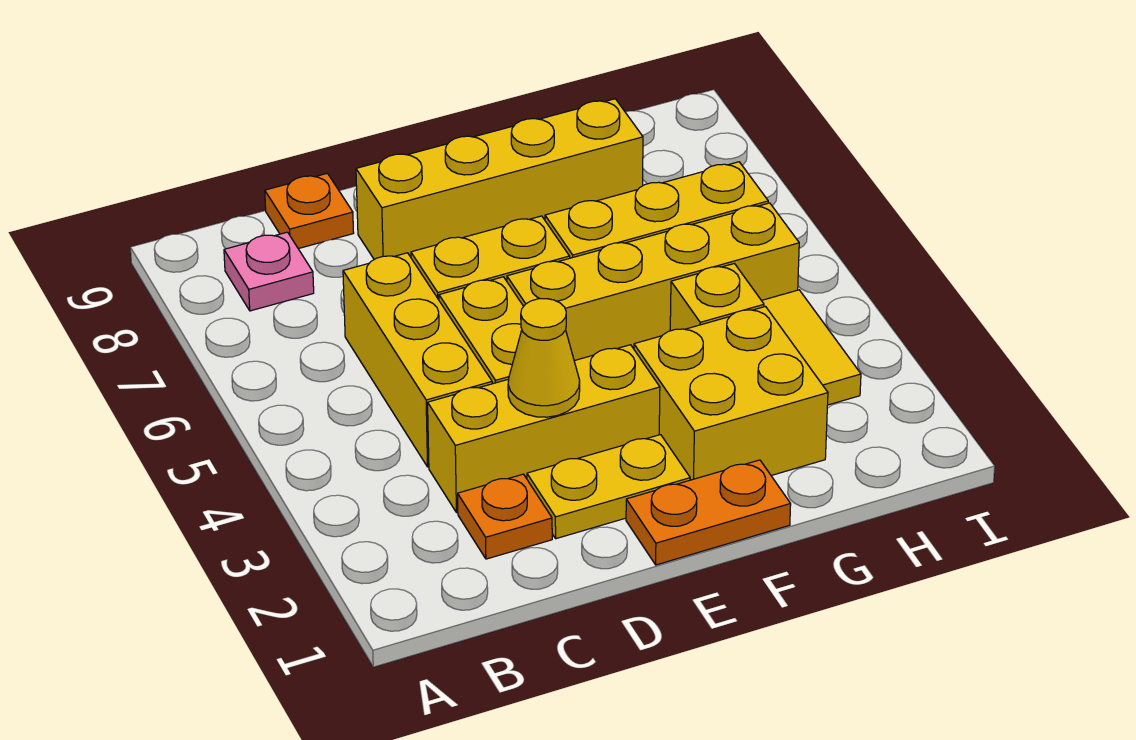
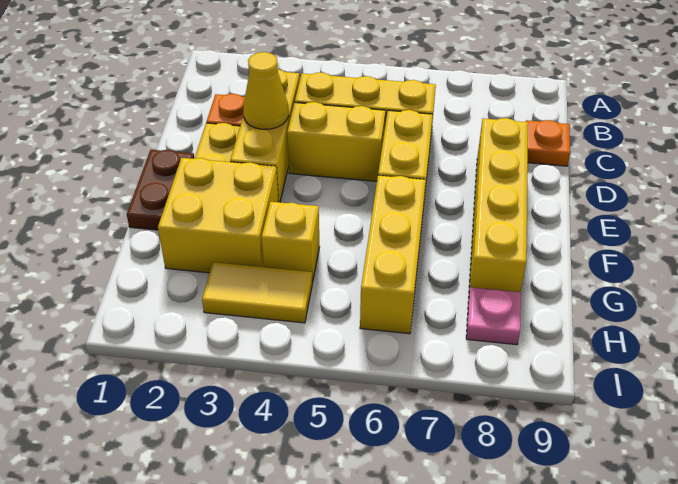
pink 1x1 plate [224,232,314,311] -> pink 1x1 plate moved to [466,287,521,345]
orange 1x2 plate [626,460,791,565] -> brown 1x2 plate [127,150,194,230]
yellow 1x4 brick [507,203,799,361] -> none

